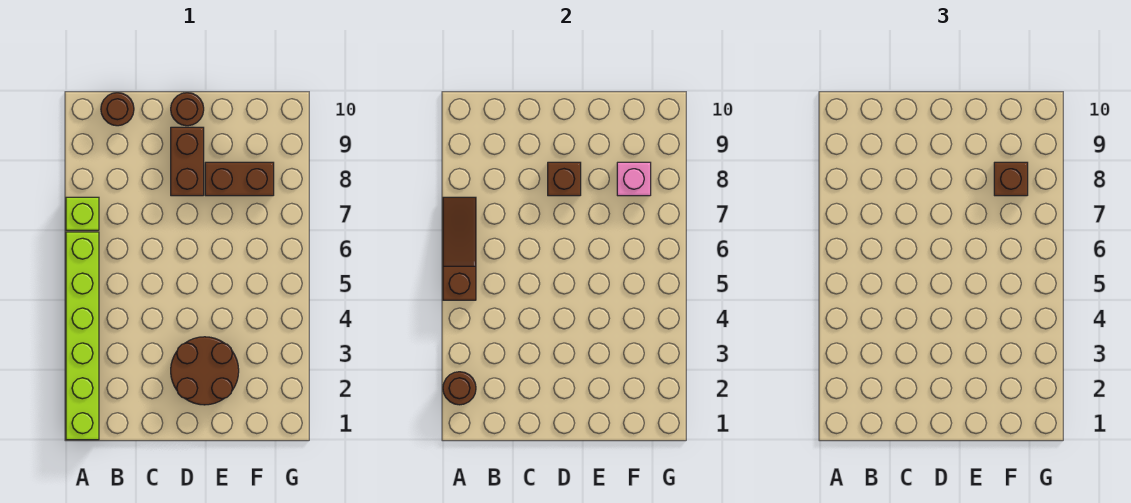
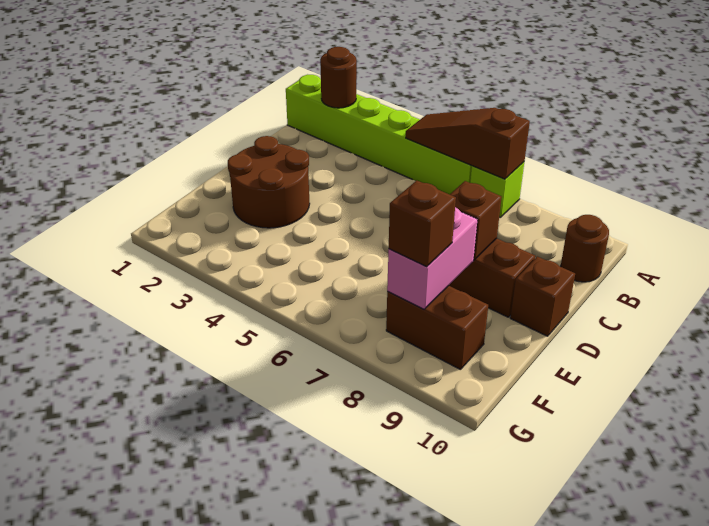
brown 1x3 slope [443,197,476,300] -> brown 1x3 slope turned to [406,108,530,179]
brown 1x1 round brick [171,93,204,126] -> brown 1x1 brick [510,256,575,336]
brown 1x2 brick [205,162,274,196] -> brown 1x2 brick turned to [386,286,488,370]
pink 1x1 brick [617,162,651,196] -> pink 1x2 brick [387,207,478,309]

